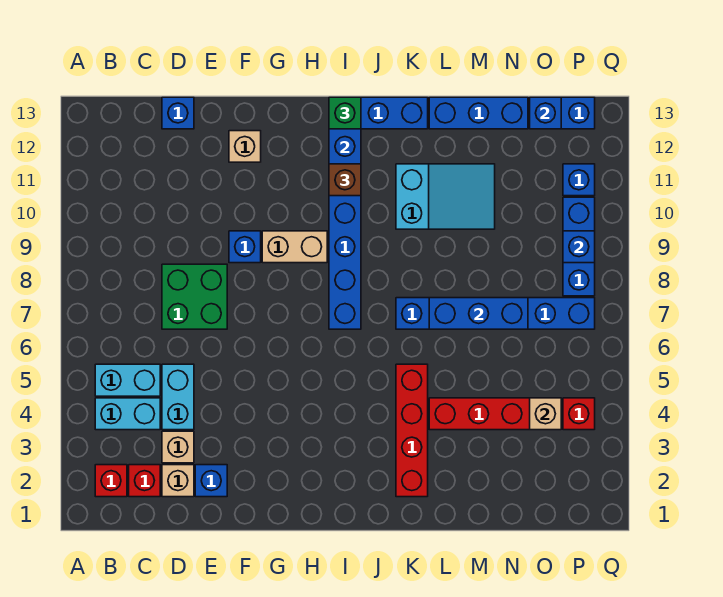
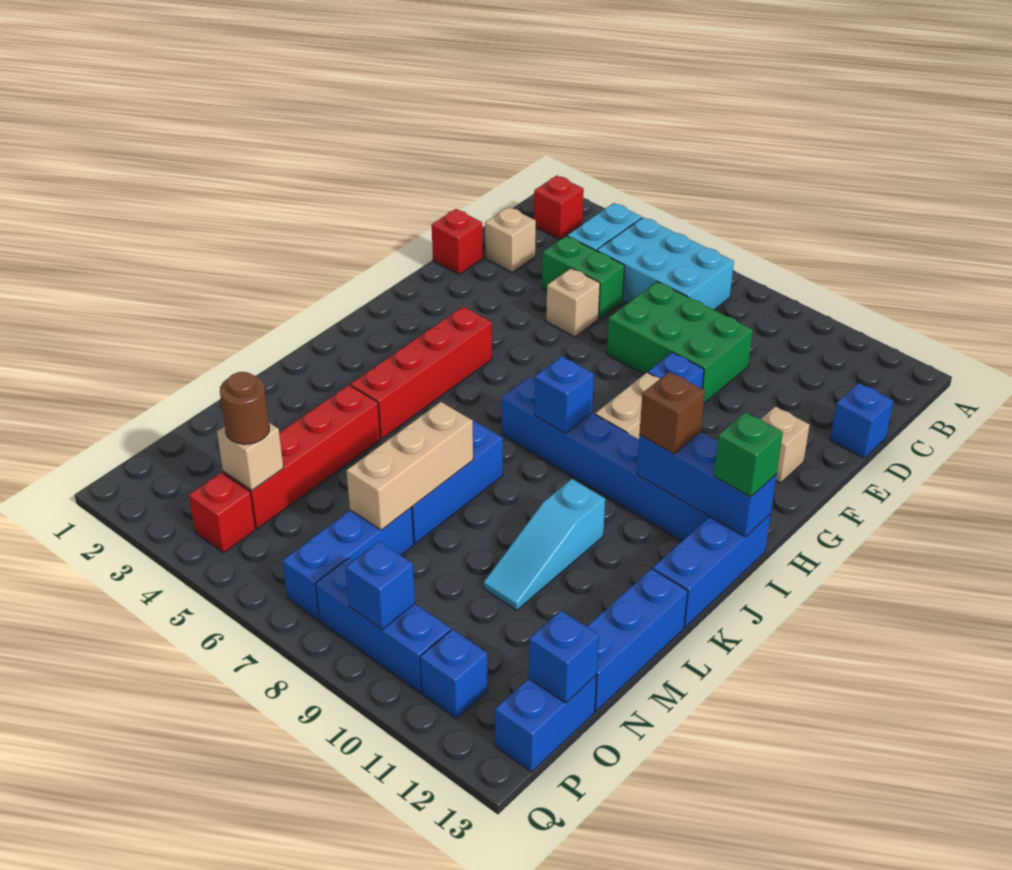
cyan 1x2 brick [95,364,160,396] -> cyan 2x3 brick [597,217,734,310]
red 1x1 brick [129,465,160,497] -> red 1x1 brick moved to [432,209,483,274]
tan 1x1 brick [162,431,194,463] -> tan 1x1 brick moved to [546,268,600,337]
cyan 1x2 brick [162,364,194,430] -> green 1x2 brick [542,236,625,319]
green 2x2 brick [162,264,227,329] -> green 2x3 brick [607,282,753,403]
blue 1x1 brick [195,465,227,497] -> blue 1x1 brick moved to [534,356,594,434]
red 1x4 brick [396,364,428,497] -> red 1x4 brick turned to [350,306,492,439]
cyan 2x3 slope [396,164,495,229] -> cyan 1x3 slope [484,479,605,610]
blue 1x3 brick [429,298,528,329] -> tan 1x3 brick [346,402,473,530]
none -> brown 1x1 round brick [220,372,269,444]

